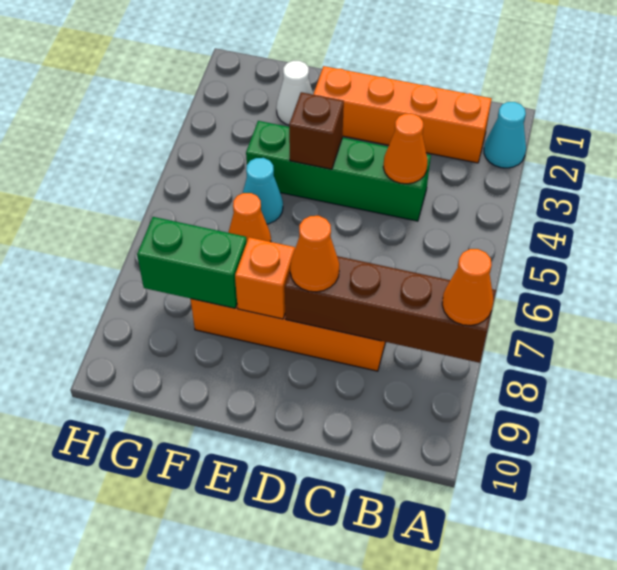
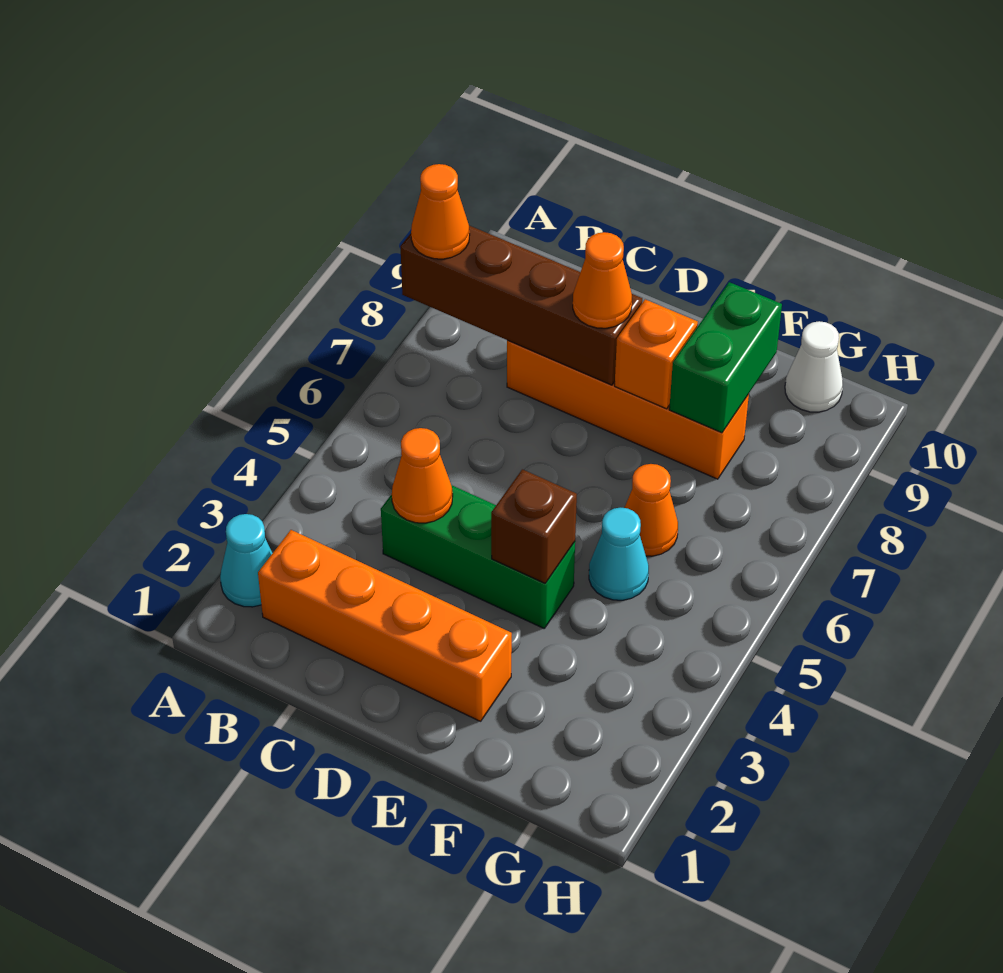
green 1x4 brick [246,121,431,221] -> green 1x3 brick [381,485,575,628]
white 1x1 cone [276,61,313,125] -> white 1x1 cone moved to [785,321,843,412]
green 1x2 brick [137,217,247,308] -> green 1x2 brick turned to [669,282,782,433]

